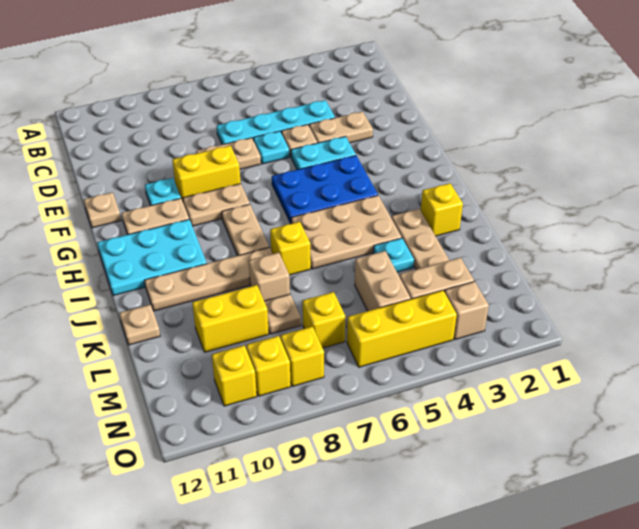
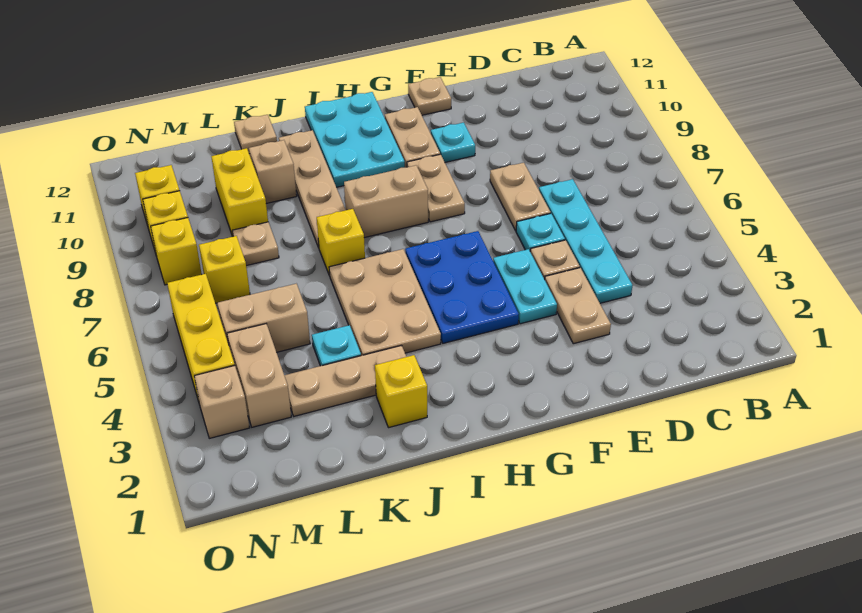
yellow 1x2 brick [172,146,241,201] -> none
tan 1x2 plate [222,204,269,256] -> tan 1x2 brick [344,165,428,238]
tan 1x1 brick [249,253,290,301] -> tan 1x1 brick moved to [249,140,297,203]

